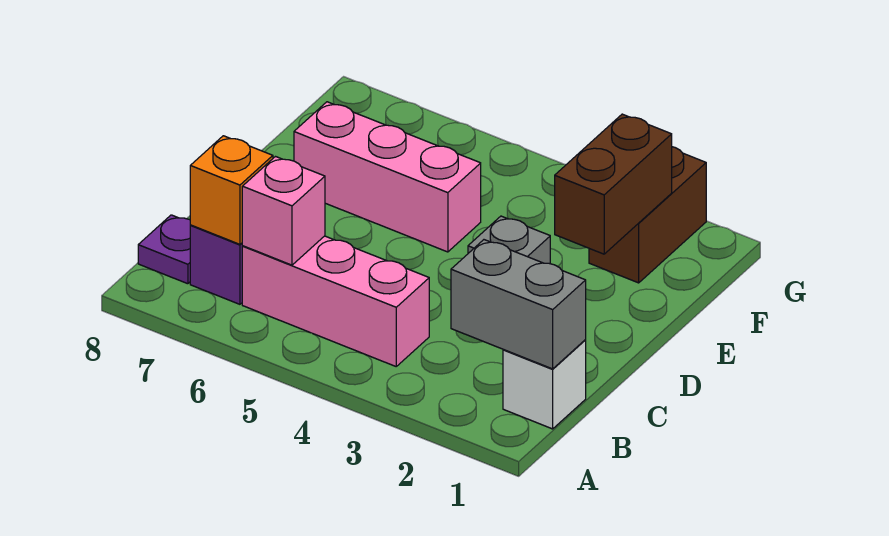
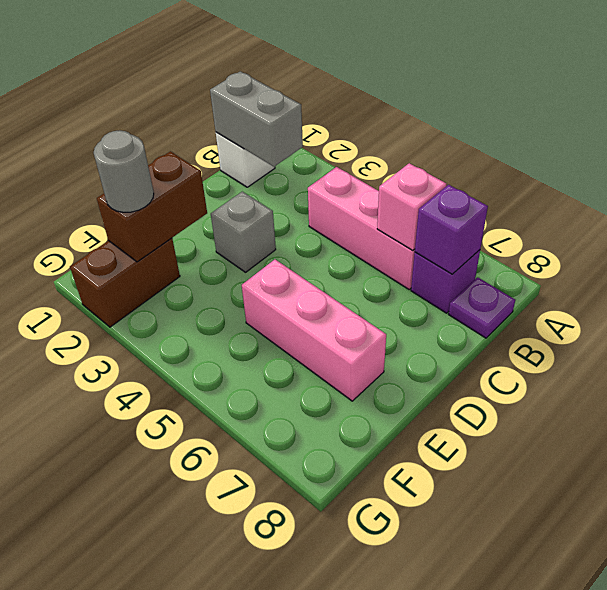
orange 1x1 brick [190,136,273,244] -> purple 1x1 brick [415,185,488,274]
none -> grey 1x1 round brick [94,130,154,212]

